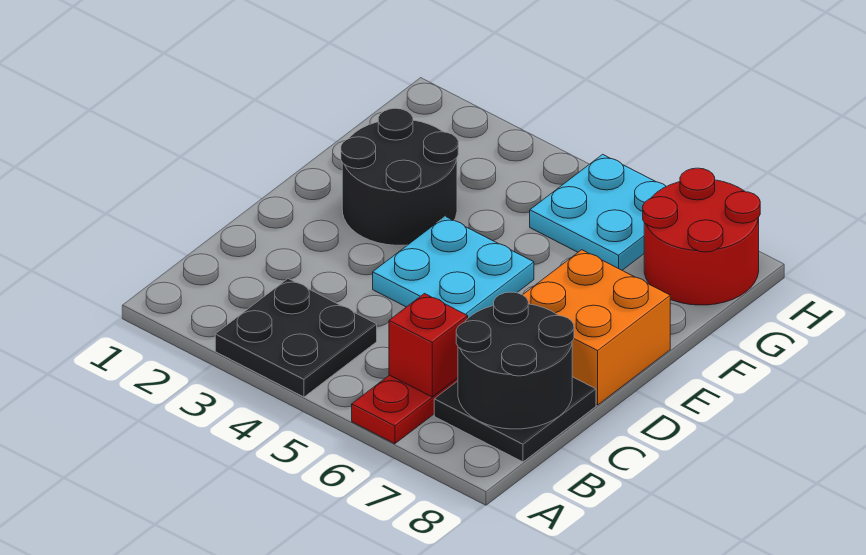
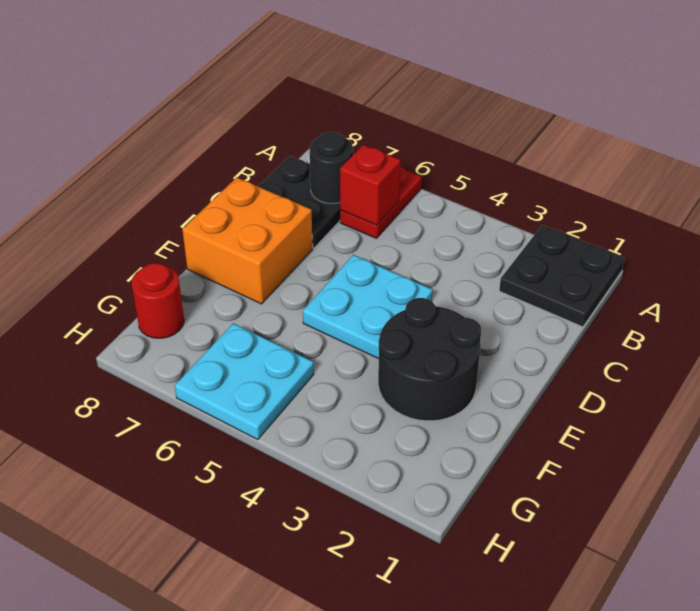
black 2x2 plate [215,279,377,397] -> black 2x2 plate moved to [499,225,624,327]
black 2x2 round brick [456,292,574,429] -> black 1x1 round brick [310,132,353,203]
red 2x2 round brick [643,168,760,305] -> red 1x1 round brick [131,263,184,338]

